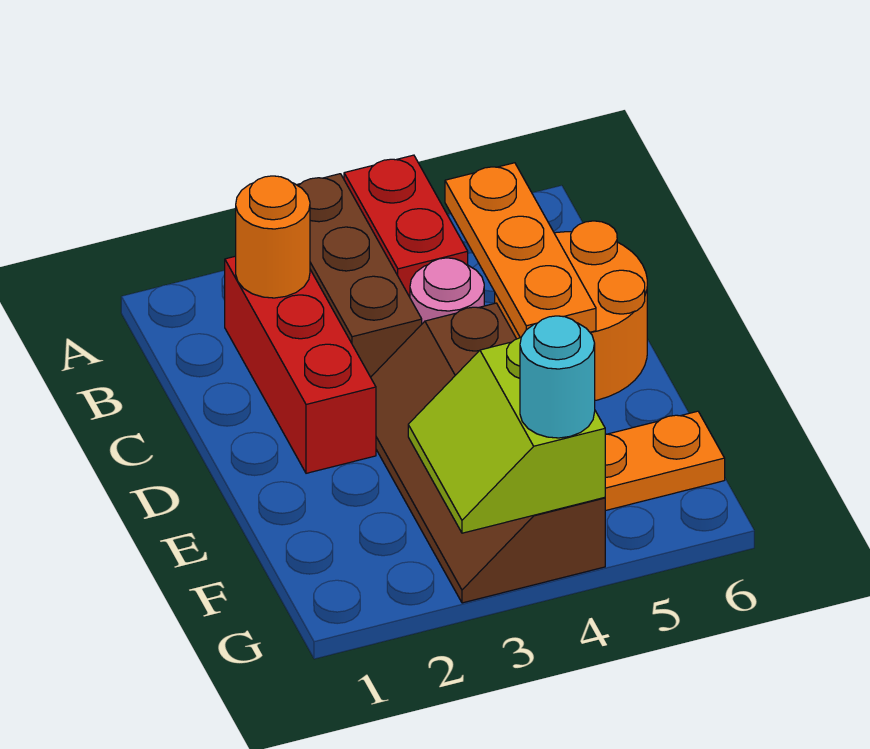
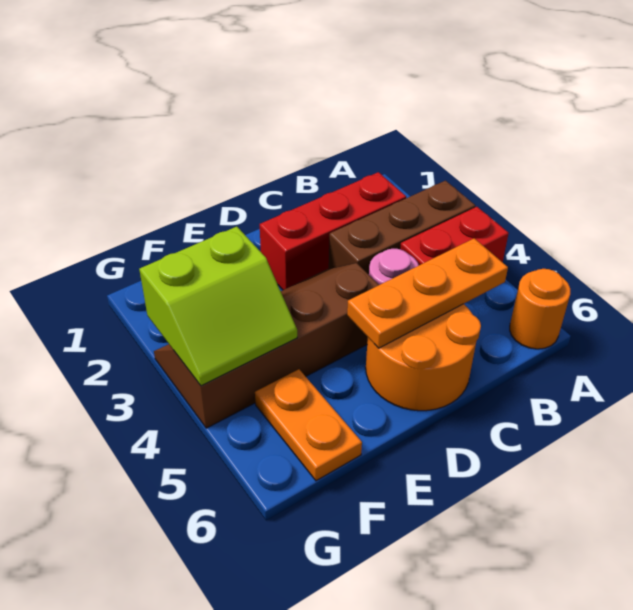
orange 1x1 round brick [236,176,310,298] -> orange 1x1 round brick moved to [510,269,570,349]
lime 2x2 slope [408,338,605,533] -> lime 2x2 slope turned to [139,227,297,386]
cyan 1x1 round brick [520,316,595,438] -> none

